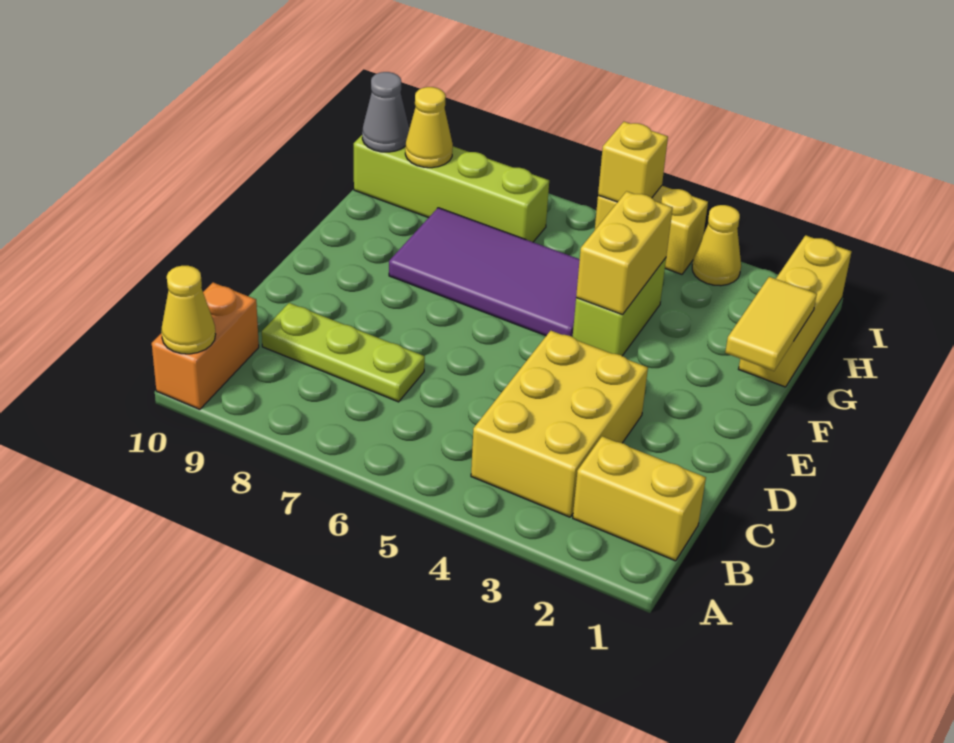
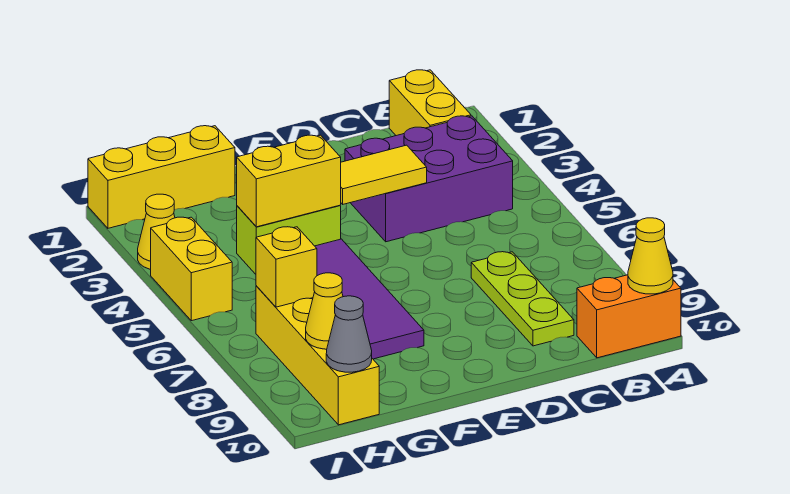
yellow 2x3 brick [471,331,648,517] -> purple 2x3 brick [345,116,513,242]
yellow 1x2 tile [725,277,817,371] -> yellow 1x2 tile moved to [341,145,427,204]
lime 1x4 brick [354,135,549,242] -> yellow 1x4 brick [256,286,379,425]
yellow 1x1 brick [598,122,668,202] -> yellow 1x1 brick moved to [256,227,317,307]

